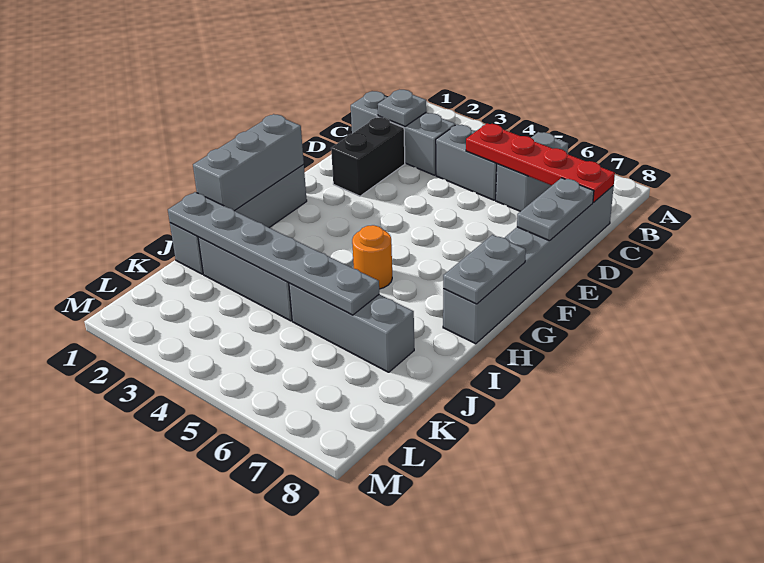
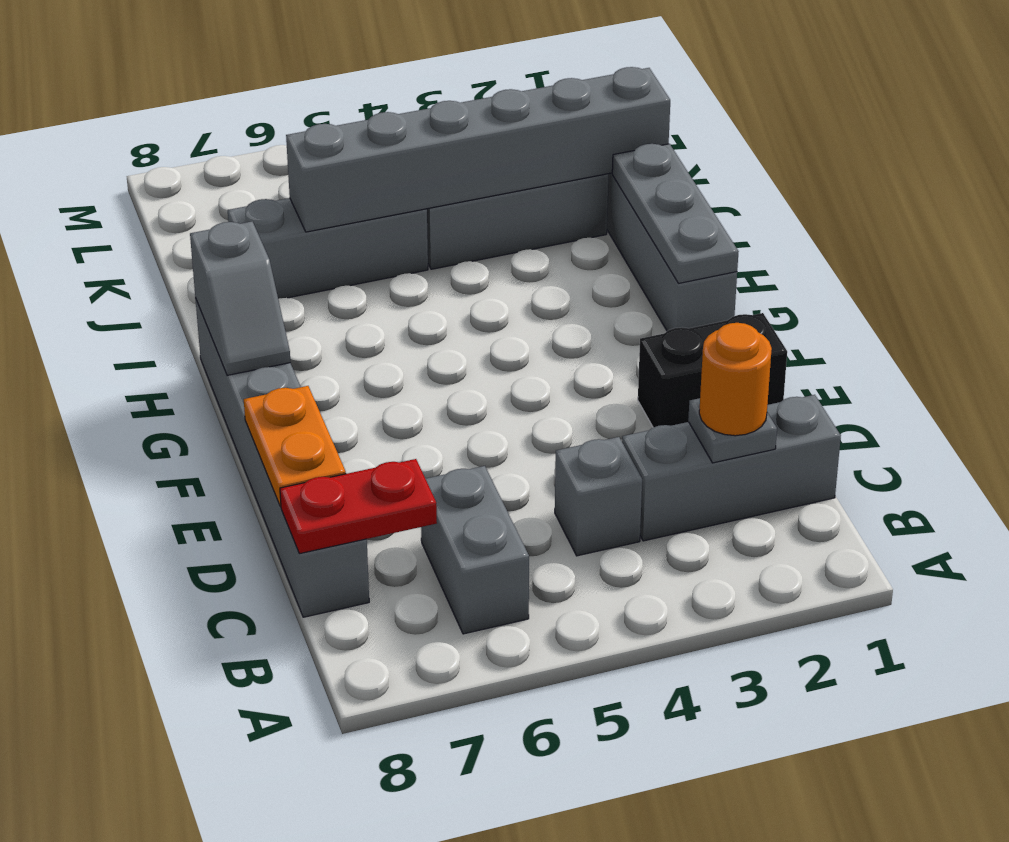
grey 1x2 brick [436,124,497,200] -> grey 1x1 brick [555,437,642,556]
red 1x4 plate [466,123,615,202] -> red 1x2 plate [280,459,437,554]
black 1x2 brick [331,117,405,196] -> black 1x2 brick turned to [638,313,787,427]
grey 1x2 plate [517,178,594,241] -> orange 1x2 plate [244,386,346,507]
grey 1x3 brick [193,114,304,211] -> grey 1x3 plate [612,144,739,283]
grey 1x2 plate [443,235,526,304] -> grey 1x2 slope [190,222,291,375]
orange 1x1 round brick [352,225,392,289] -> orange 1x1 round brick moved to [699,323,772,436]
grey 1x6 plate [168,192,379,315] -> grey 1x6 brick [286,67,670,232]

